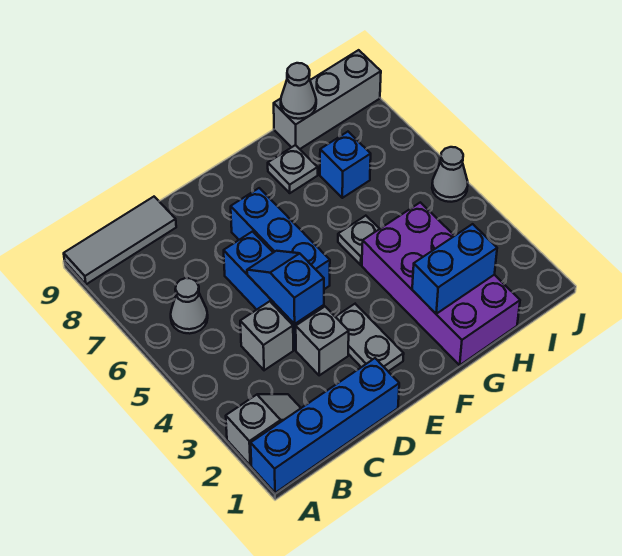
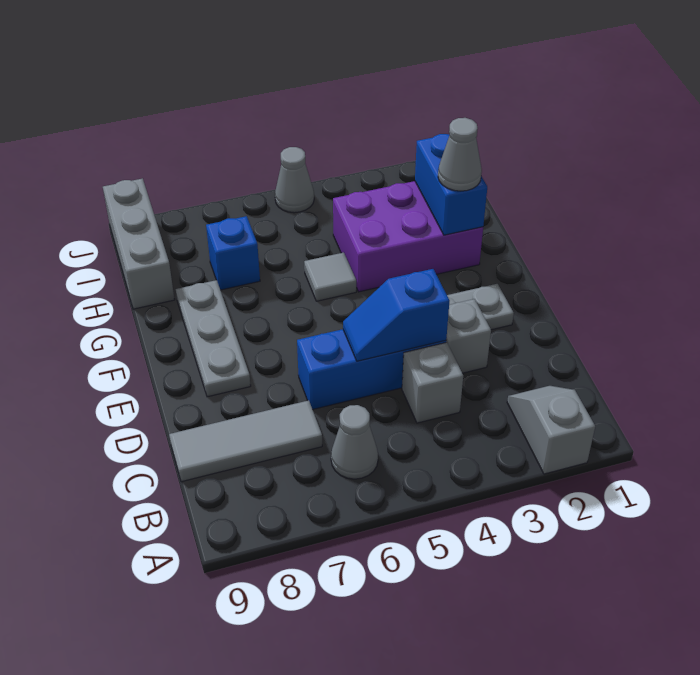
blue 1x4 brick [251,358,399,493] -> none
grey 1x3 tile [64,197,176,284] -> grey 1x3 tile turned to [169,400,322,482]
blue 1x3 brick [231,188,330,289] -> none
purple 2x4 brick [362,202,520,365] -> purple 2x3 brick [333,181,483,292]
grey 1x1 plate [338,216,379,265] -> grey 1x1 tile [304,252,356,301]
grey 1x1 plate [268,145,318,193] -> grey 1x3 plate [176,280,251,397]
grey 1x1 cone [281,63,316,119] -> grey 1x1 cone moved to [438,118,482,191]

